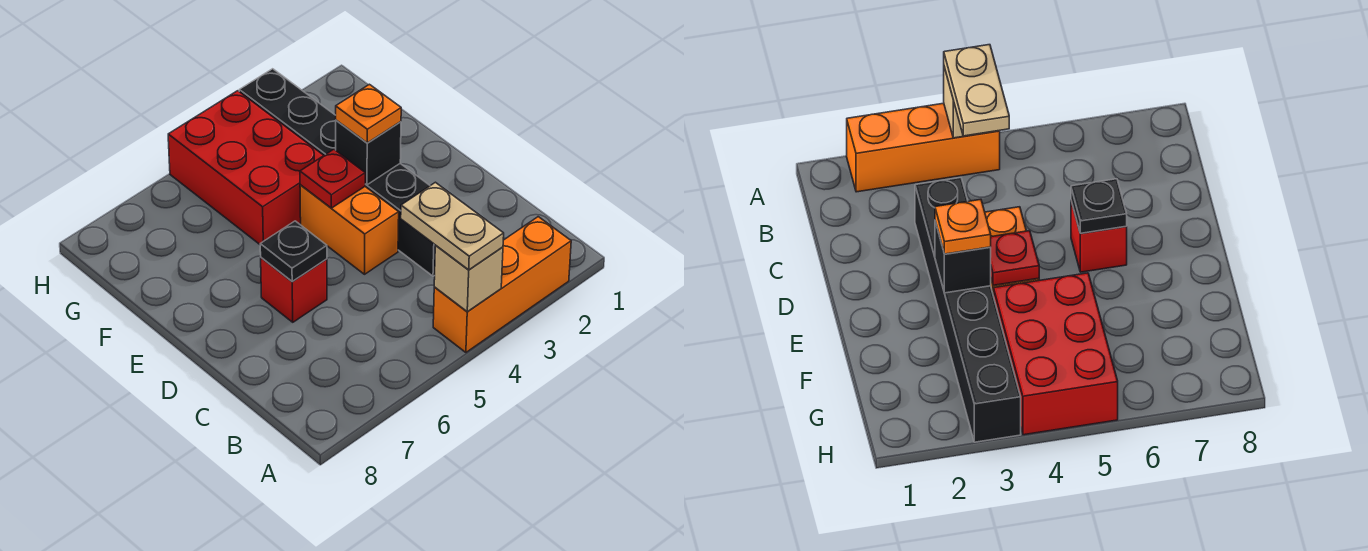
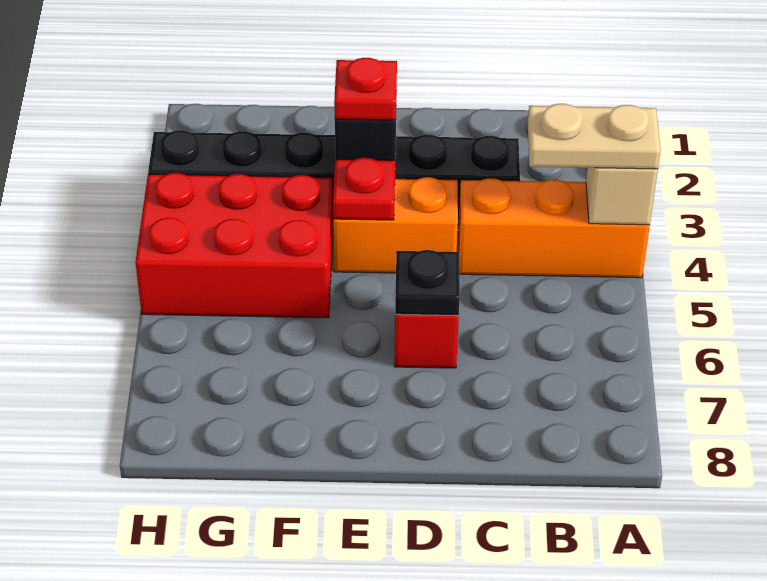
orange 1x3 brick [433,217,571,352] -> orange 1x3 brick turned to [458,178,650,278]
orange 1x1 plate [336,84,401,143] -> red 1x1 plate [334,58,397,120]

